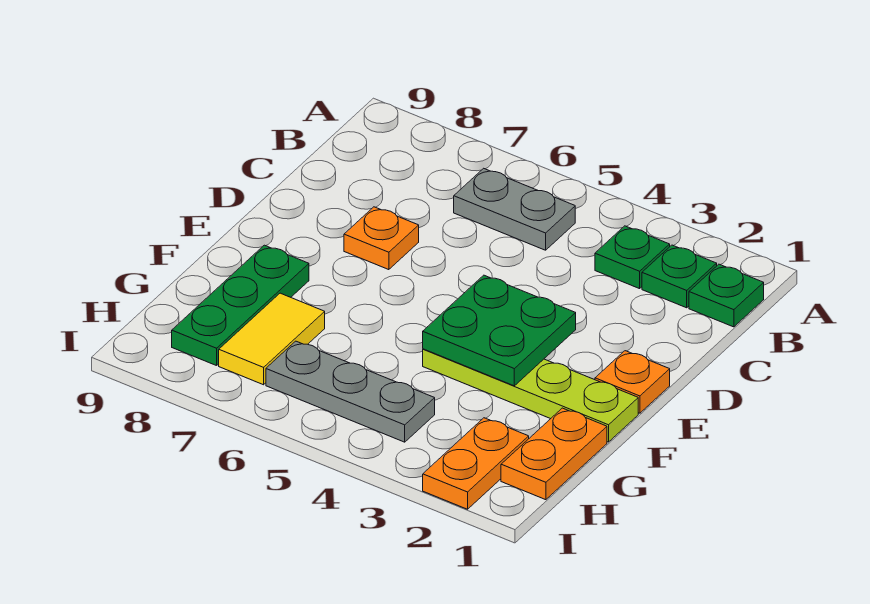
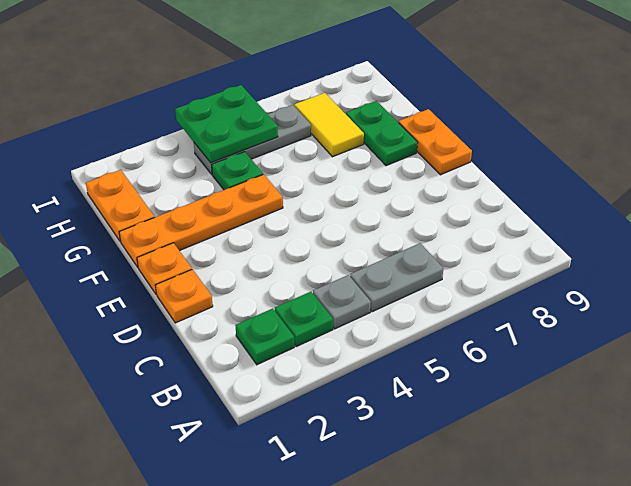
green 1x1 plate [689,264,764,327] -> green 1x1 plate moved to [212,152,263,190]
none -> grey 1x1 plate [313,275,371,329]
orange 1x1 plate [344,207,419,270] -> orange 1x1 plate moved to [155,269,213,323]
green 2x2 plate [423,275,576,386] -> green 2x2 plate moved to [175,85,278,163]
lime 1x4 plate [423,349,638,442] -> orange 1x4 plate [119,174,283,267]
green 1x3 plate [172,245,309,366] -> green 1x2 plate [346,101,418,166]
orange 1x2 plate [423,418,529,509] -> orange 1x2 plate moved to [399,109,472,175]

